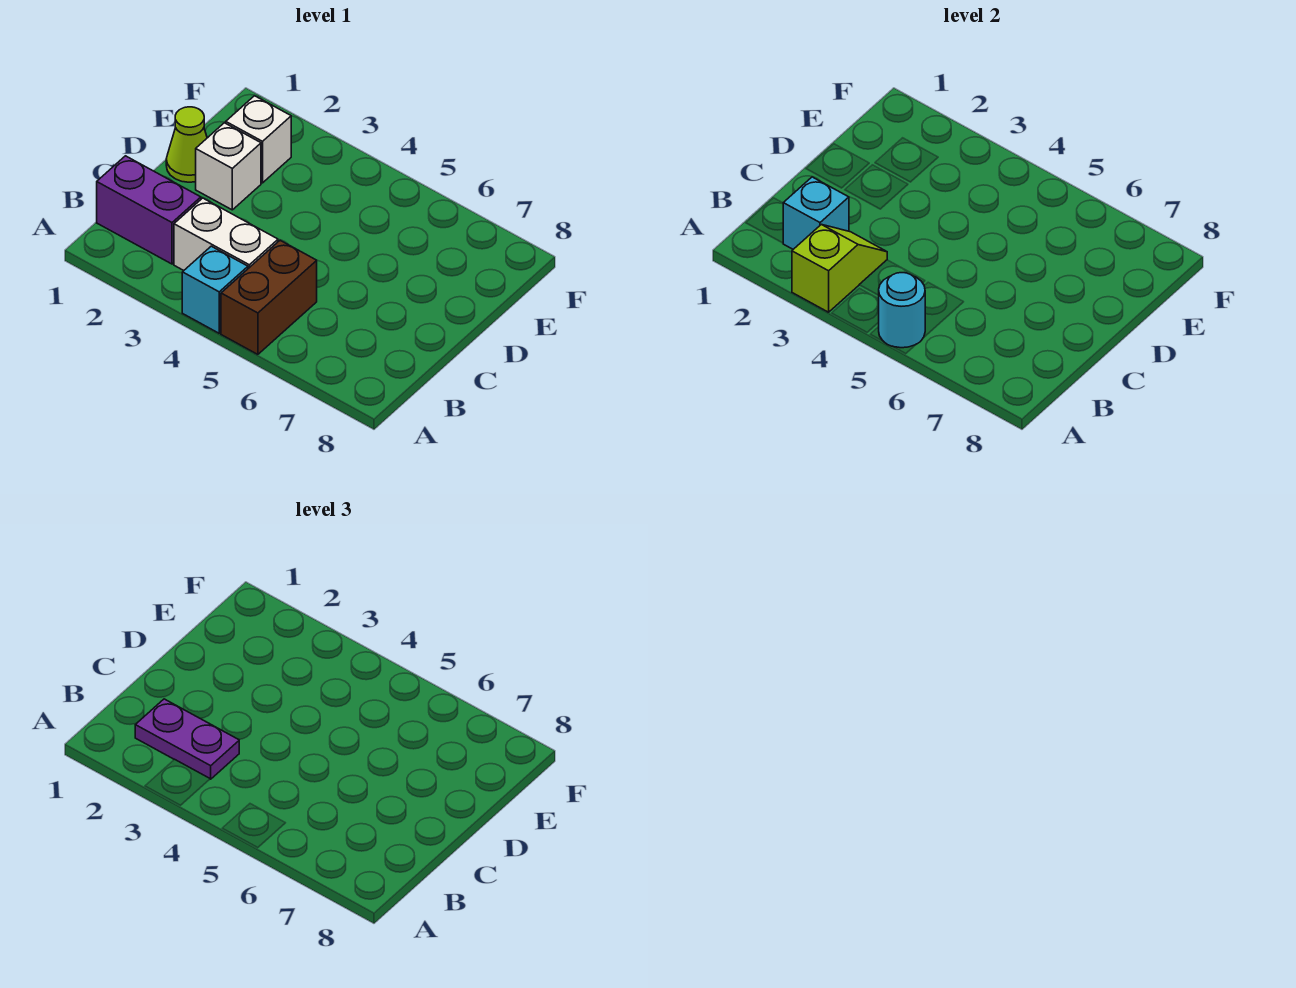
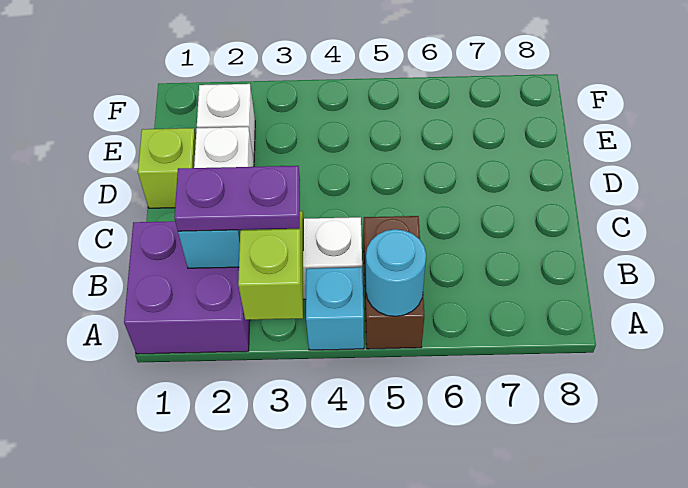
purple 1x2 brick [97,156,201,264] -> purple 2x2 brick [124,221,250,354]
lime 1x1 cone [166,107,207,182] -> lime 1x1 brick [138,128,196,208]

